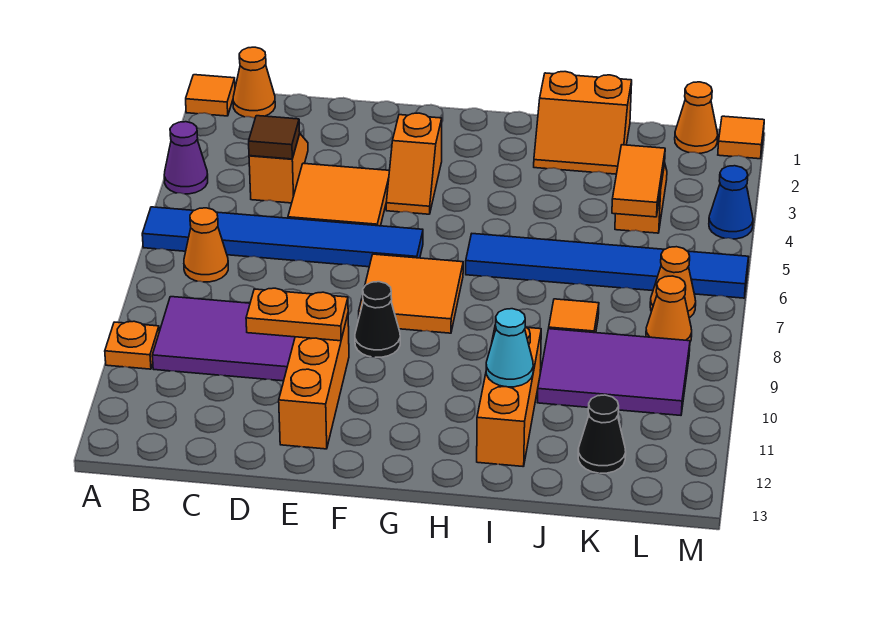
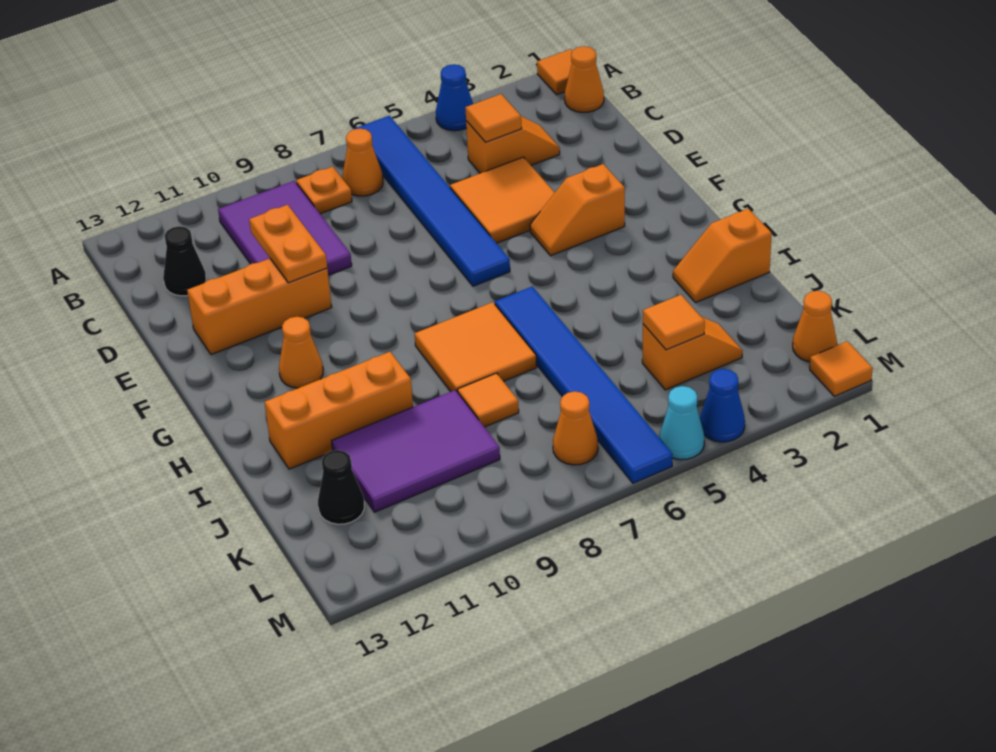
purple 1x1 cone [164,122,208,194] -> blue 1x1 cone [436,64,473,131]
orange 1x1 plate [105,321,159,369] -> orange 1x1 plate moved to [296,167,352,214]
brown 1x1 tile [249,116,300,159] -> orange 1x1 tile [465,94,522,142]
orange 2x2 tile [359,254,463,333] -> orange 2x2 tile moved to [415,302,537,392]
black 1x1 cone [355,282,400,357] -> black 1x1 cone moved to [163,226,206,296]
orange 2x2 slope [534,72,632,174] -> orange 1x2 slope [673,209,772,303]
cyan 1x1 cone [486,309,533,387] -> cyan 1x1 cone moved to [659,386,705,460]
purple 2x3 tile [537,329,690,415] -> purple 2x3 tile turned to [332,390,500,512]
orange 1x2 tile [612,145,665,217] -> orange 1x1 tile [643,295,705,350]
orange 1x1 cone [646,276,692,342] -> orange 1x1 cone moved to [279,317,323,388]

